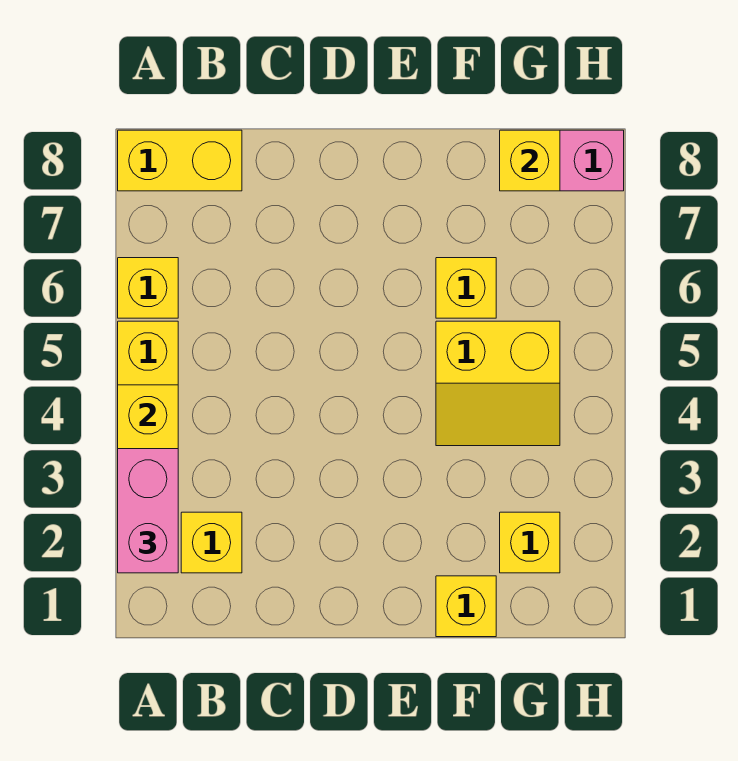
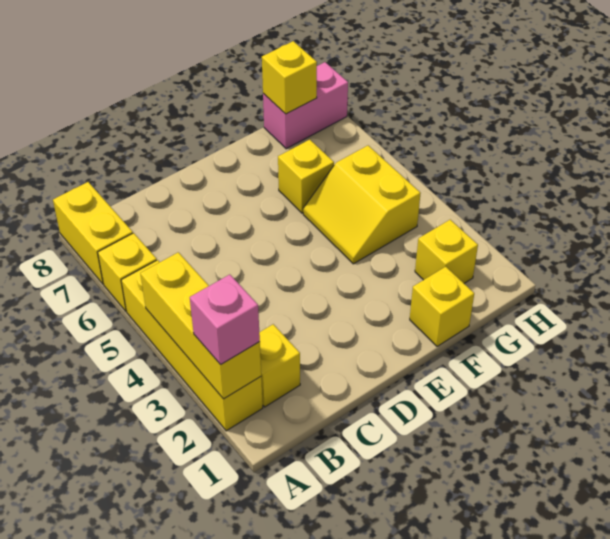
pink 1x2 brick [118,449,178,573] -> pink 1x1 brick [190,275,260,365]
yellow 1x2 brick [118,130,242,191] -> yellow 1x2 brick turned to [53,182,133,284]
yellow 2x2 slope [436,321,560,446] -> yellow 2x2 slope turned to [303,146,421,264]

